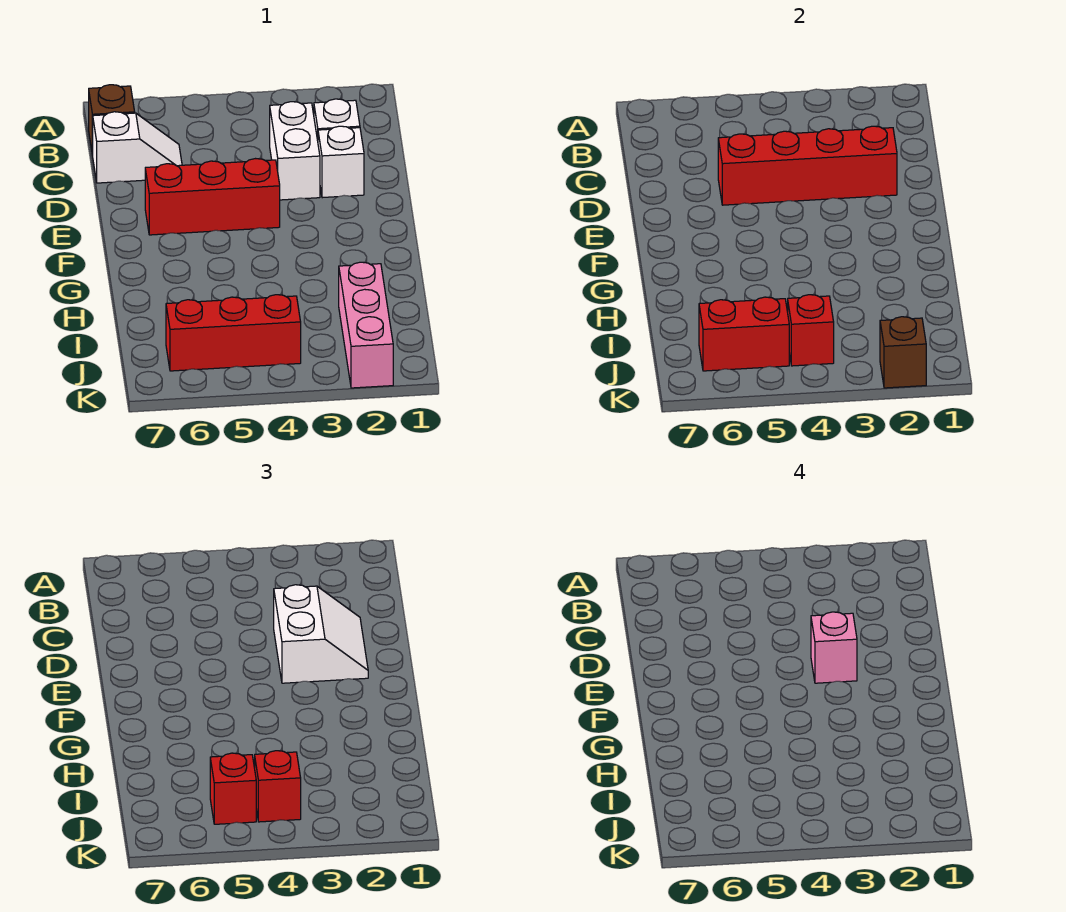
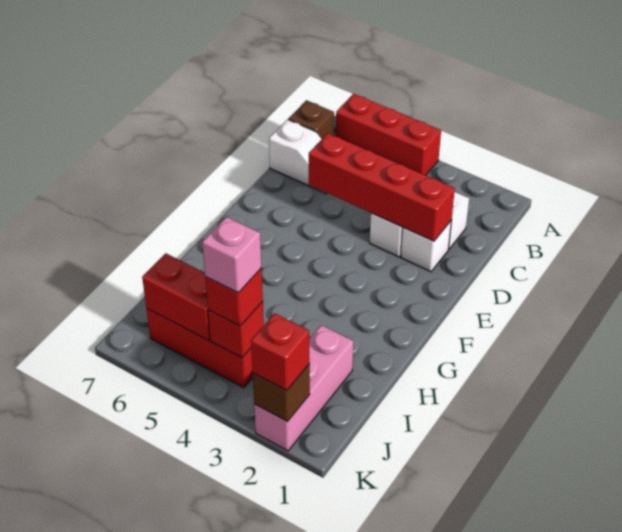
white 2x2 slope [274,585,368,683] -> none
pink 1x1 brick [811,612,857,683] -> pink 1x1 brick moved to [202,217,262,293]
red 1x3 brick [145,159,280,235] -> red 1x3 brick moved to [336,94,441,175]
red 1x1 brick [210,753,256,824] -> red 1x1 brick moved to [251,313,310,390]

